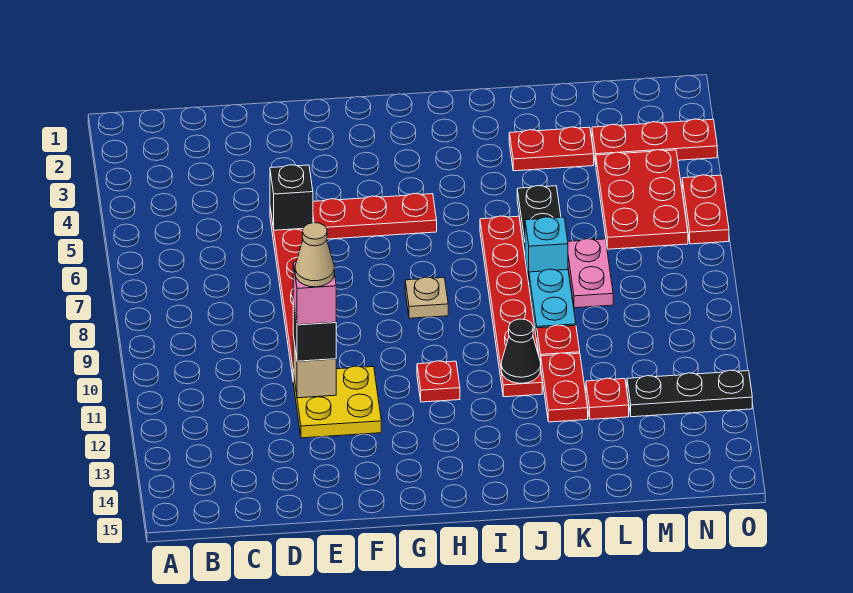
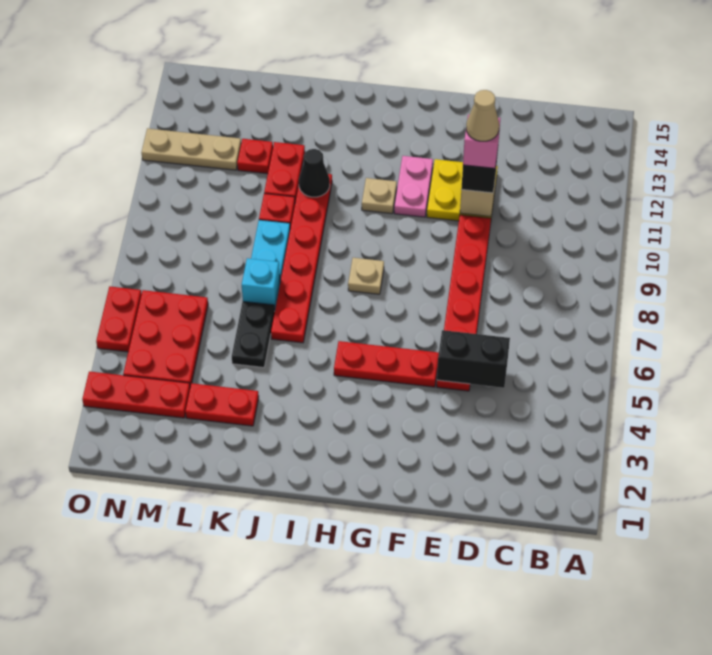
black 1x1 brick [270,165,313,230] -> black 1x2 brick [437,330,510,388]
red 1x1 plate [417,361,460,402] -> tan 1x1 plate [362,178,397,214]
pink 1x2 plate [568,239,613,308] -> pink 1x2 plate moved to [394,156,433,217]
black 1x3 plate [627,370,752,417] -> tan 1x3 plate [141,128,241,170]

